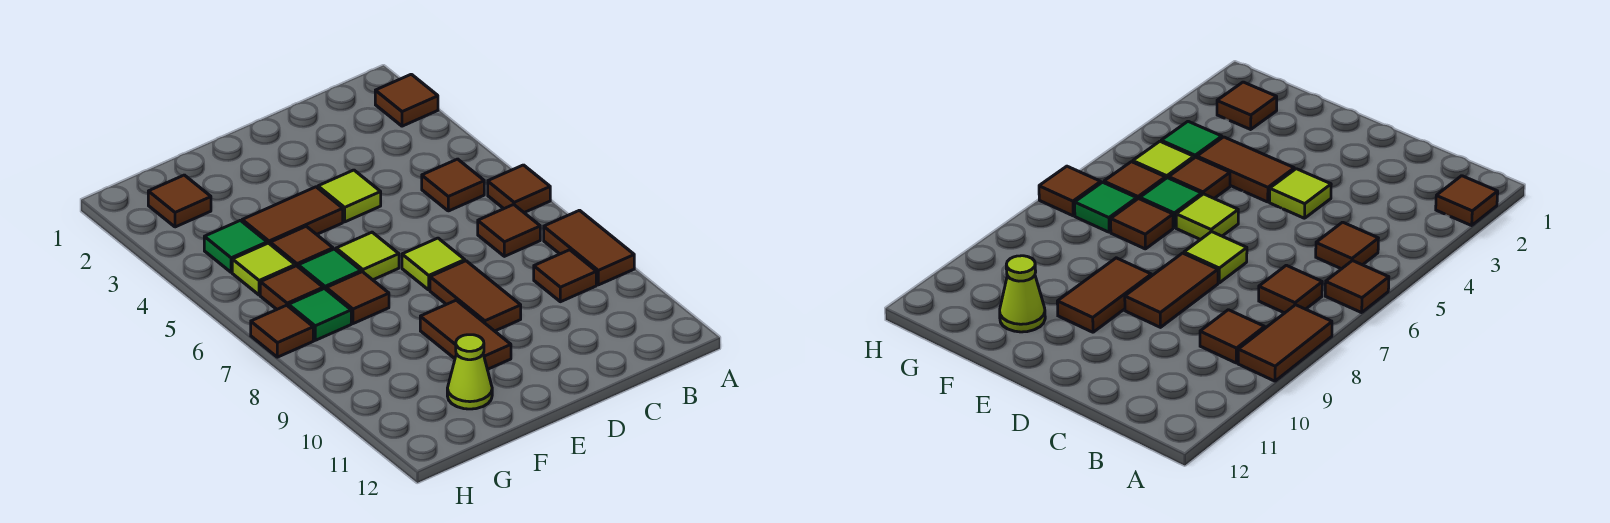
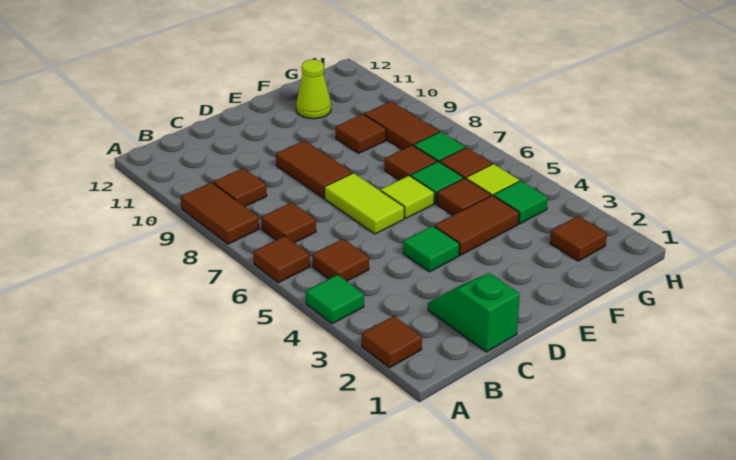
none -> green 1x1 tile [306,275,364,324]
none -> green 1x2 slope [428,273,520,352]
lime 1x1 tile [318,170,381,222] -> green 1x1 tile [403,226,459,272]
lime 1x1 tile [402,238,465,290] -> lime 1x2 tile [325,173,404,234]
brown 1x2 tile [420,300,511,369] -> brown 1x2 tile moved to [364,102,439,150]
brown 1x1 tile [251,305,313,357] -> brown 1x1 tile moved to [336,114,386,153]

